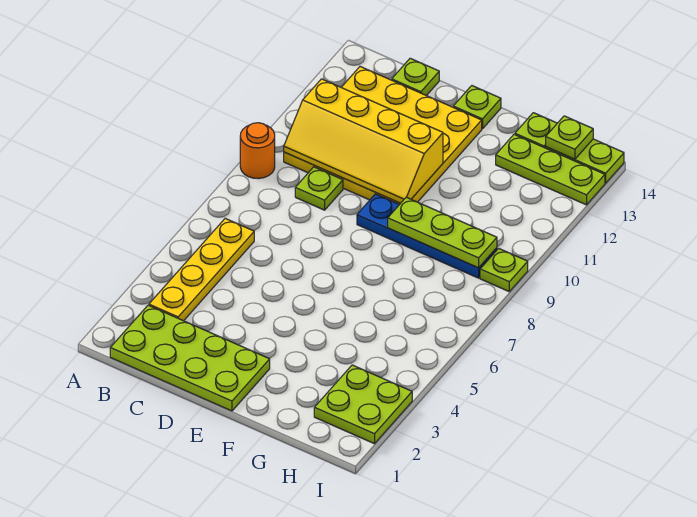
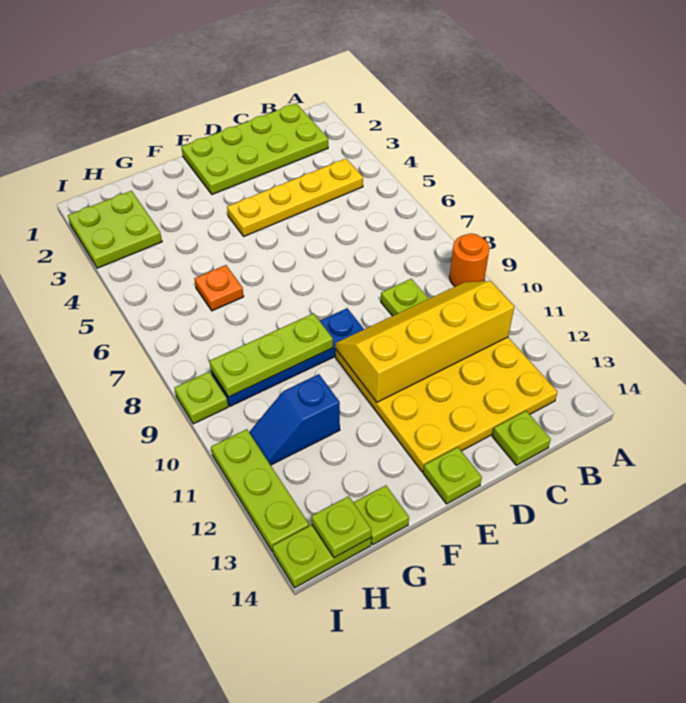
yellow 1x4 plate [149,218,254,321] -> yellow 1x4 plate turned to [227,159,363,236]
none -> orange 1x1 plate [194,265,244,311]
none -> blue 1x2 slope [249,374,340,465]
lime 1x3 plate [496,134,605,205] -> lime 1x3 plate turned to [211,429,309,552]

